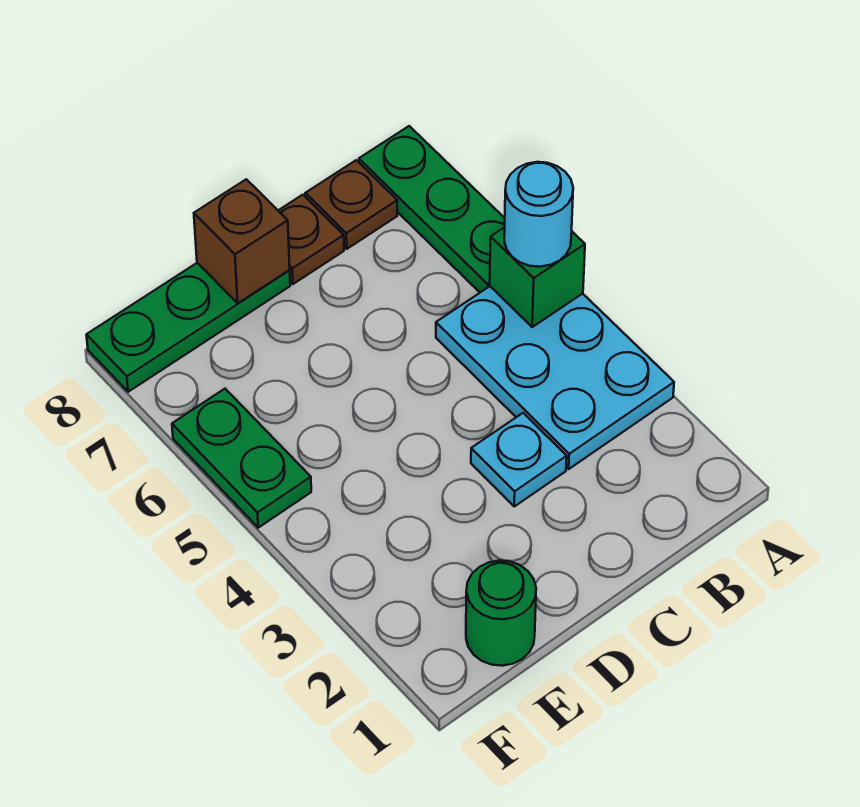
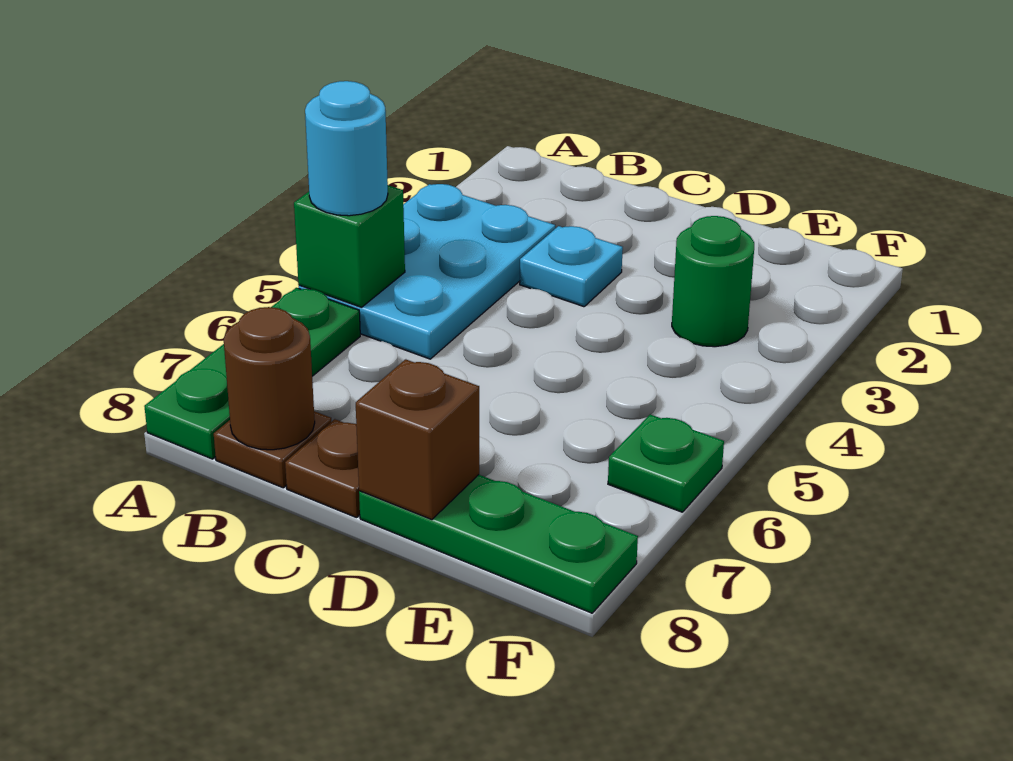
none -> brown 1x1 round brick [224,307,315,450]
green 1x1 round brick [466,561,536,666] -> green 1x1 round brick moved to [672,216,754,347]
green 1x2 plate [172,389,311,528] -> green 1x1 plate [608,414,724,512]

